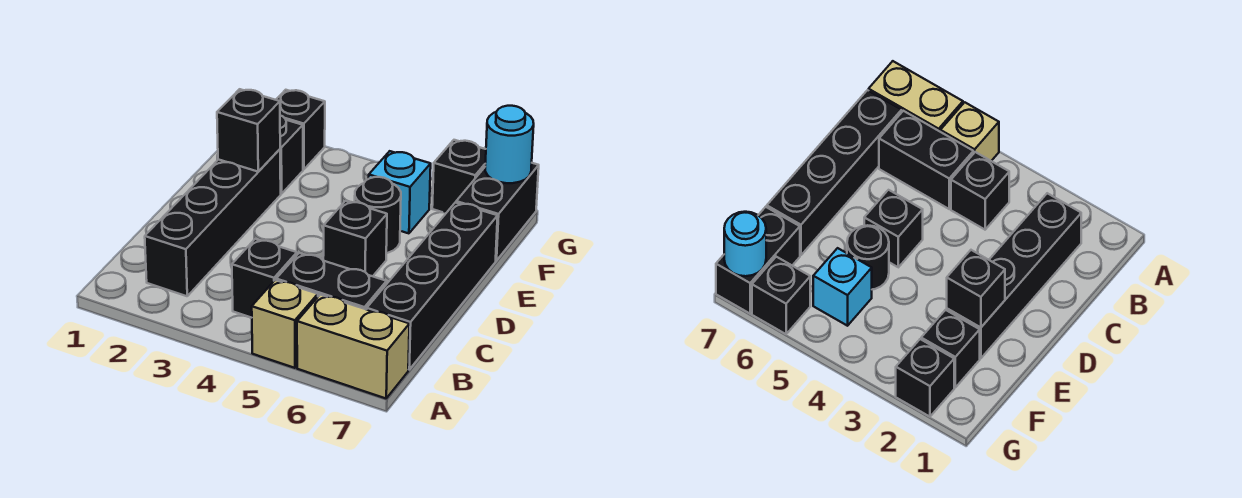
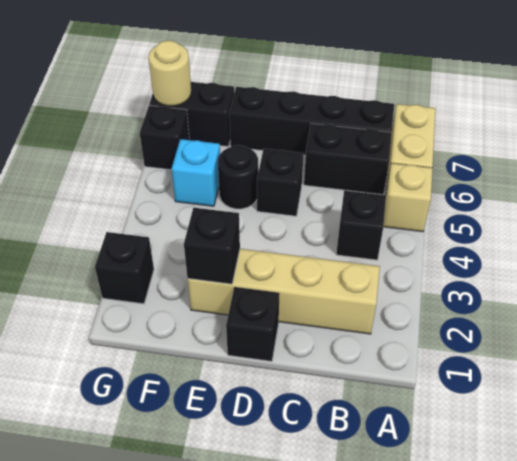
black 1x4 brick [145,149,281,296] -> tan 1x4 brick [188,249,380,334]
black 1x2 brick [276,253,387,309] -> black 1x2 brick turned to [304,124,392,195]
black 1x1 brick [280,115,303,194] -> black 1x1 brick moved to [226,287,280,361]
cyan 1x1 round brick [485,106,534,183] -> tan 1x1 round brick [149,41,191,106]

